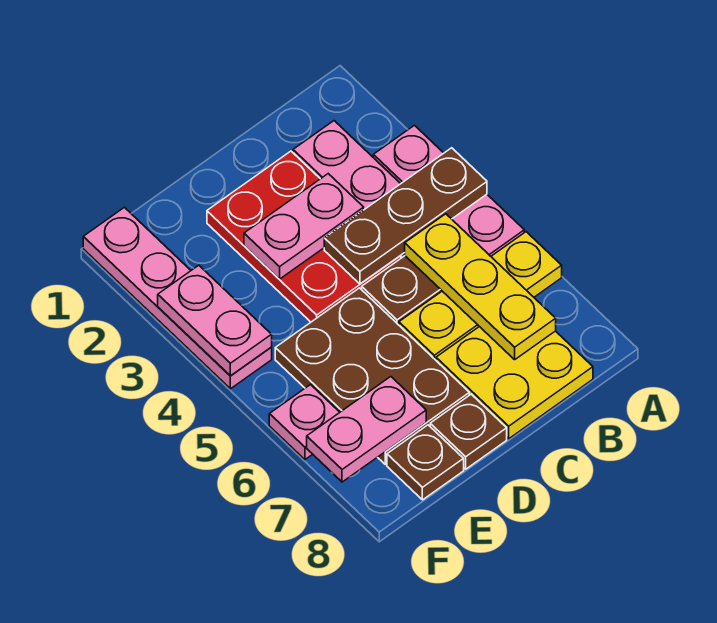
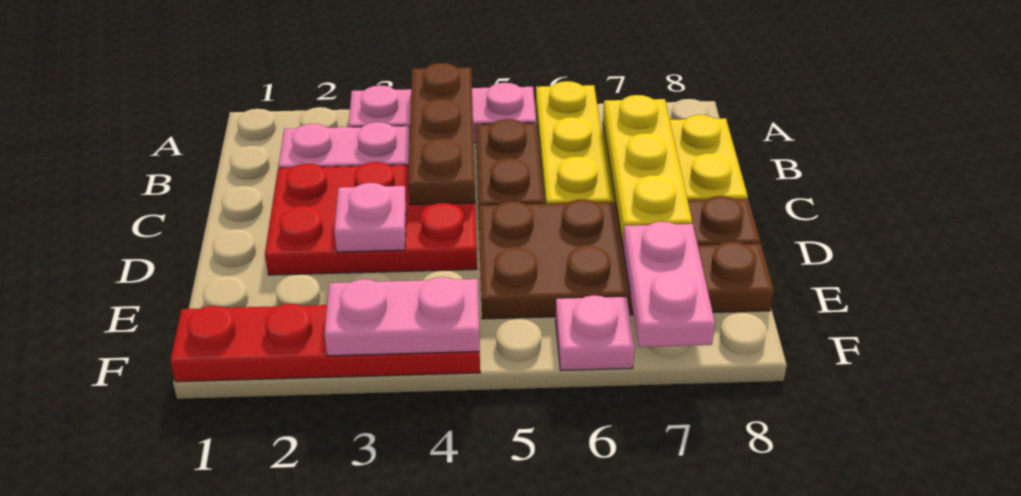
yellow 1x3 plate [405,214,556,360] -> yellow 1x3 plate turned to [603,95,692,244]
pink 1x2 plate [244,174,364,279] -> pink 1x1 plate [334,183,406,252]
pink 1x4 plate [83,207,272,389] -> red 1x4 plate [170,304,480,382]

